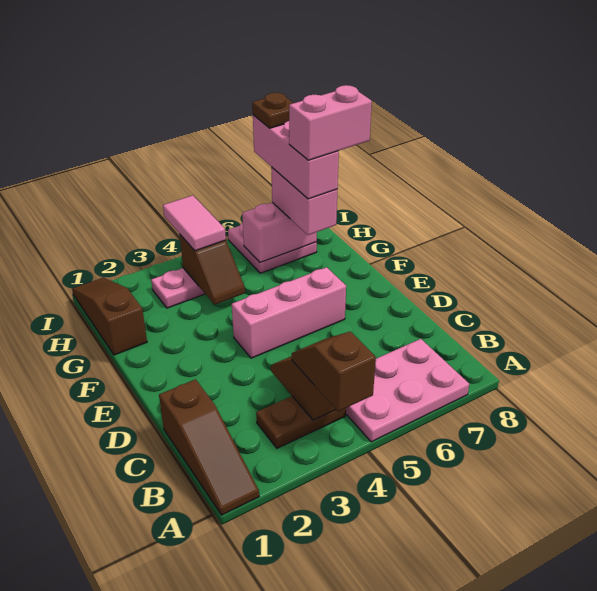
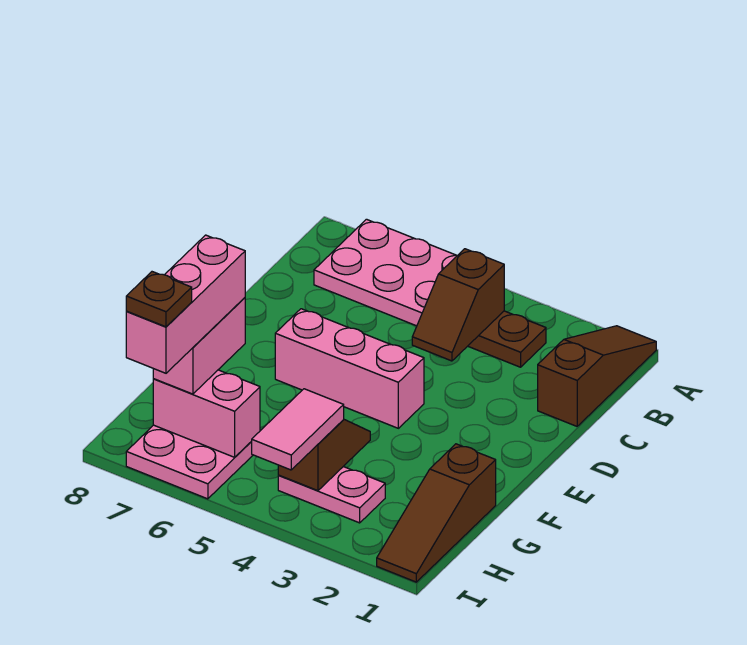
brown 1x2 slope [291,331,376,411] -> none
pink 1x2 brick [289,85,372,160] -> none

